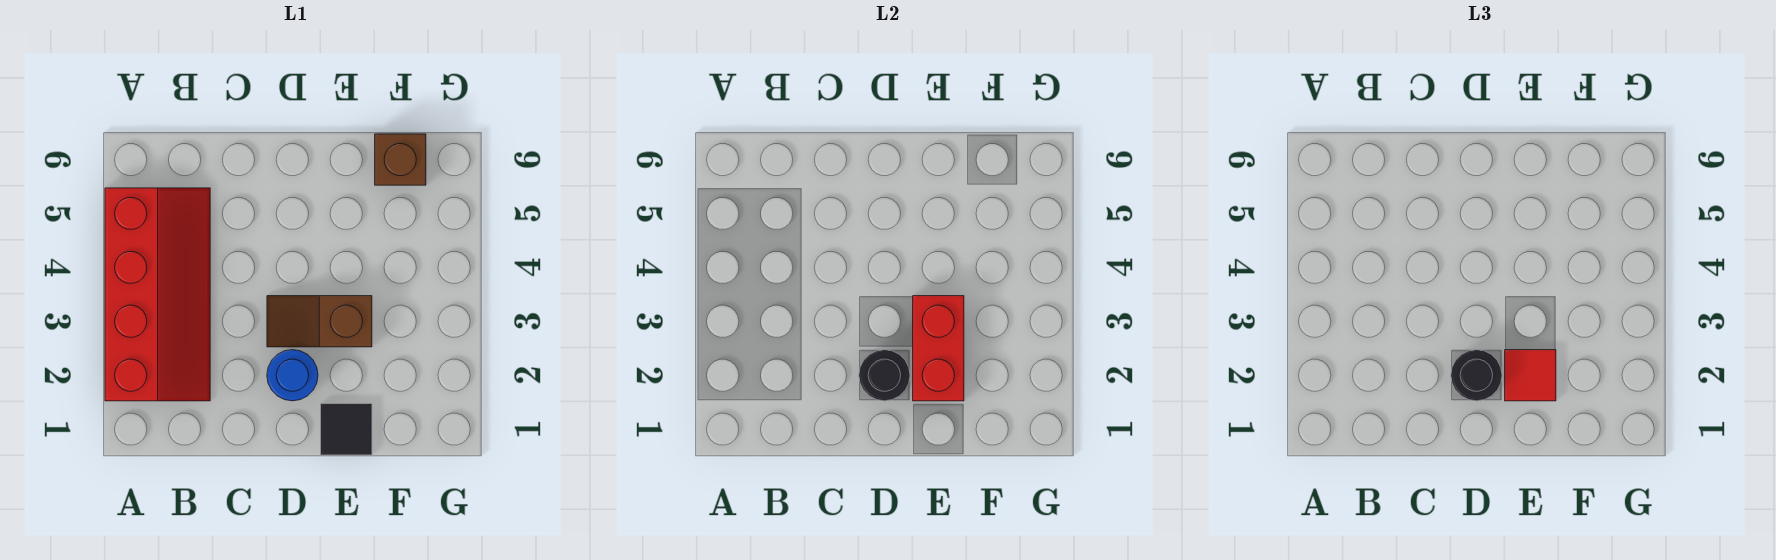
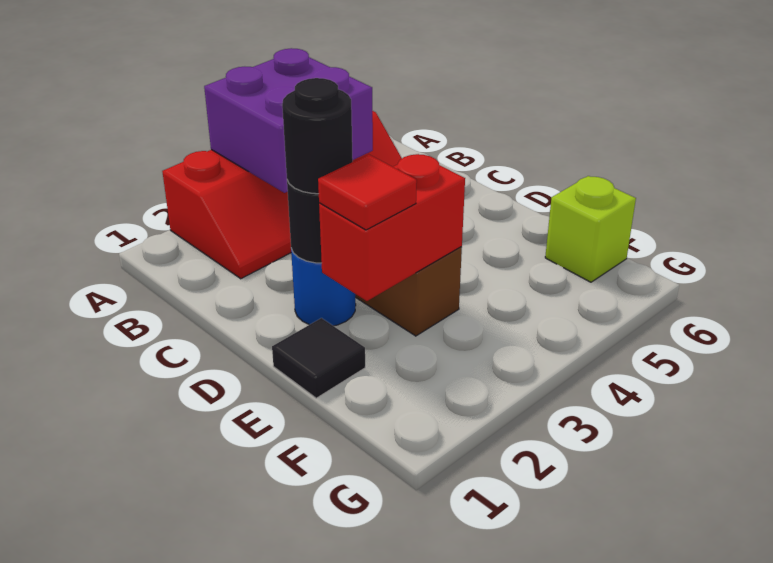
none -> purple 2x2 brick [204,48,373,193]
brown 1x1 brick [375,134,426,185] -> lime 1x1 brick [545,176,636,282]

